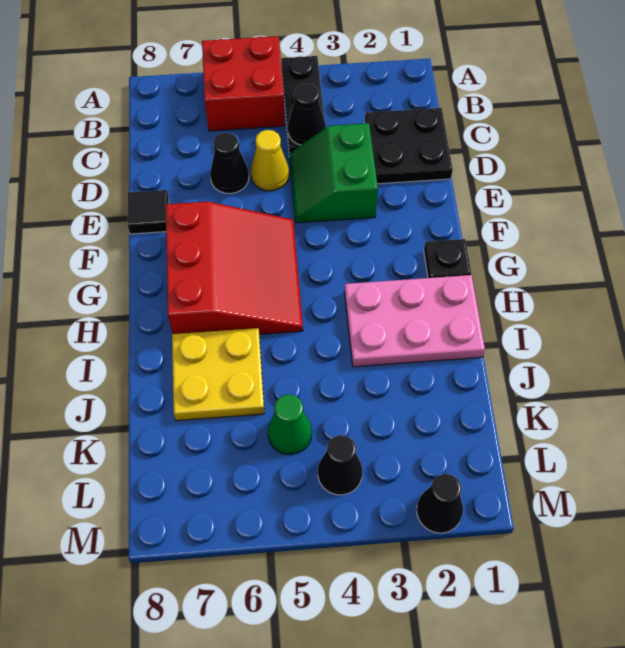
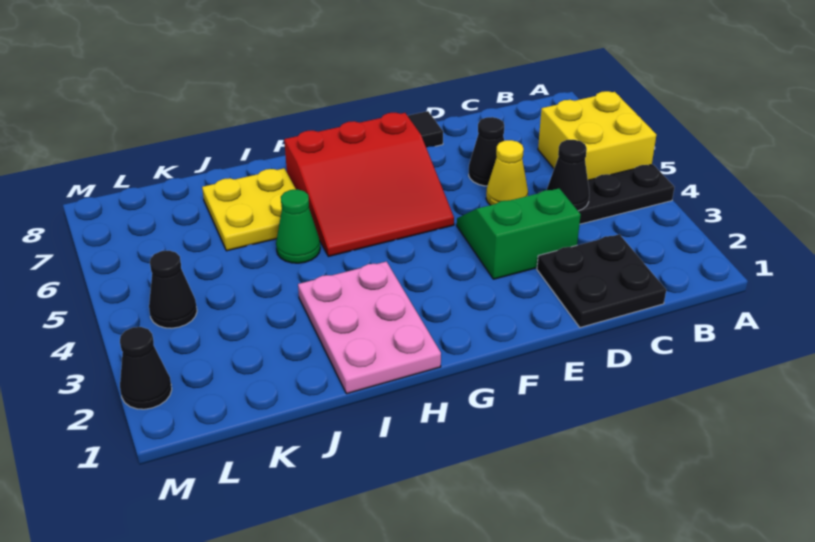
red 2x2 brick [202,36,285,131] -> yellow 2x2 brick [538,91,657,180]
black 1x1 plate [424,239,471,278] -> none
green 1x1 cone [268,394,312,455] -> green 1x1 cone moved to [276,189,320,263]

